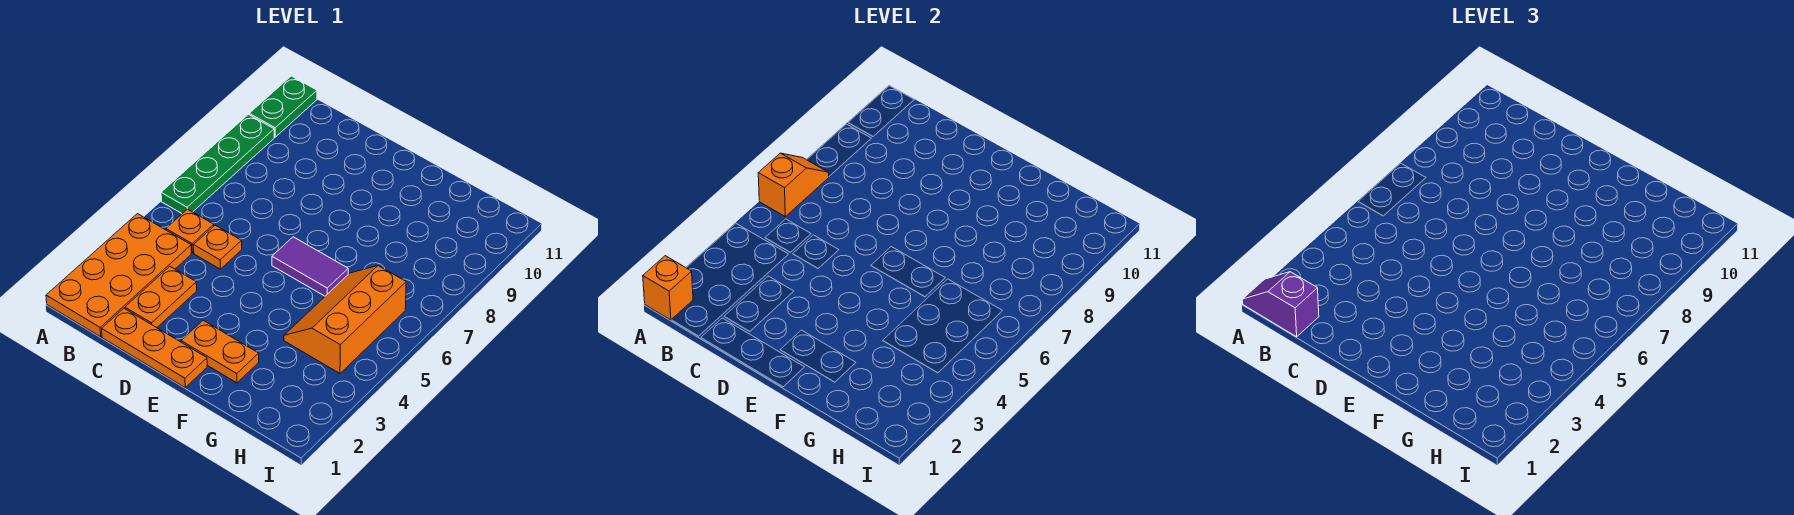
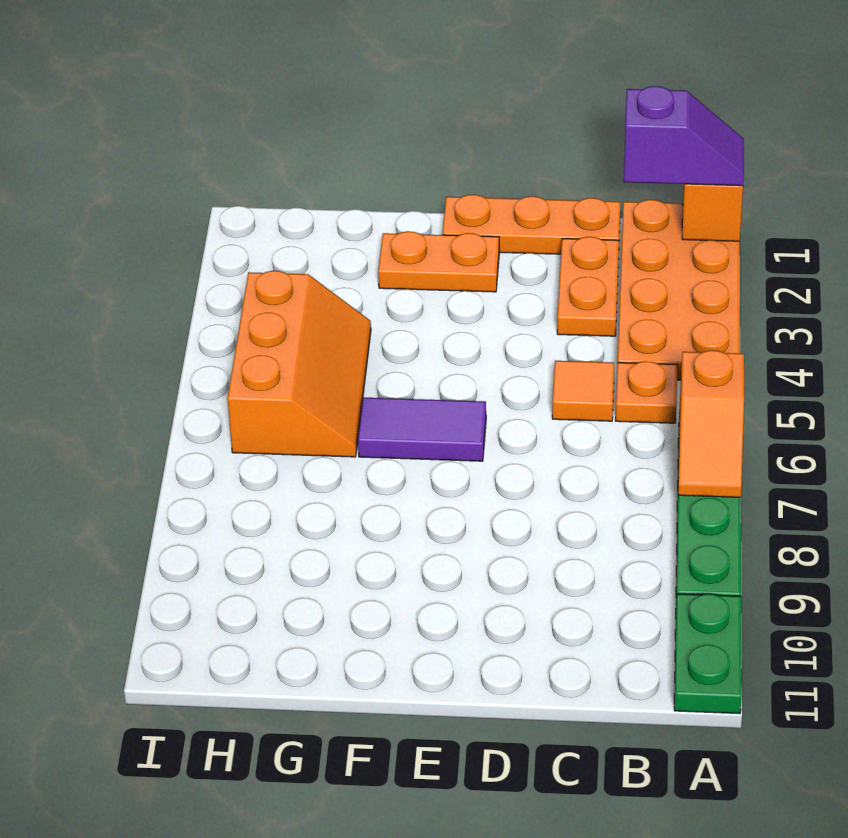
orange 1x1 plate [194,225,242,269] -> orange 1x1 tile [552,361,614,421]

